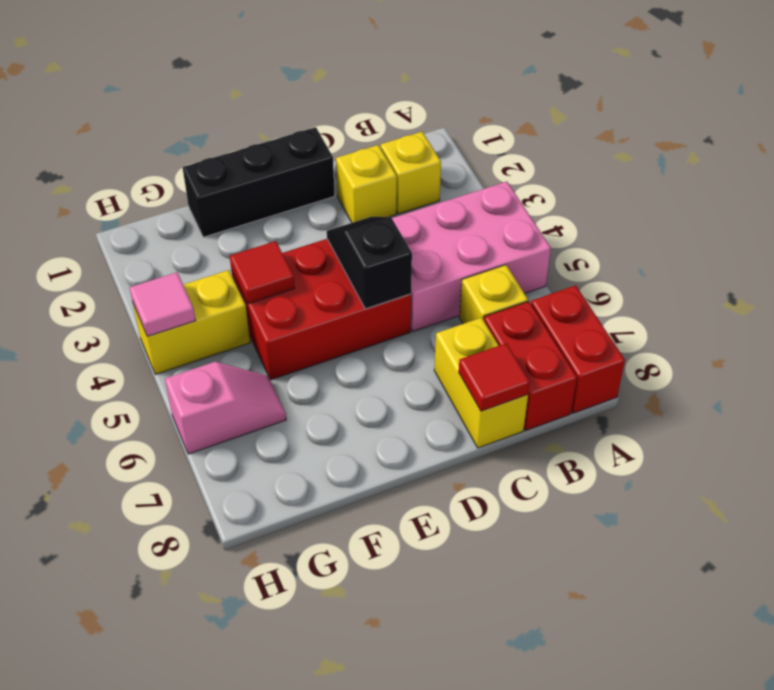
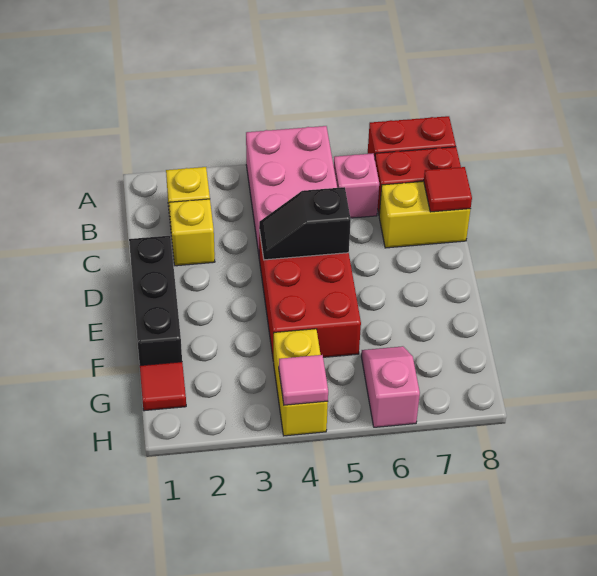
yellow 1x1 brick [459,265,528,324] -> pink 1x1 brick [334,153,379,218]
red 1x1 tile [230,241,295,304] -> red 1x1 tile moved to [140,362,186,411]

